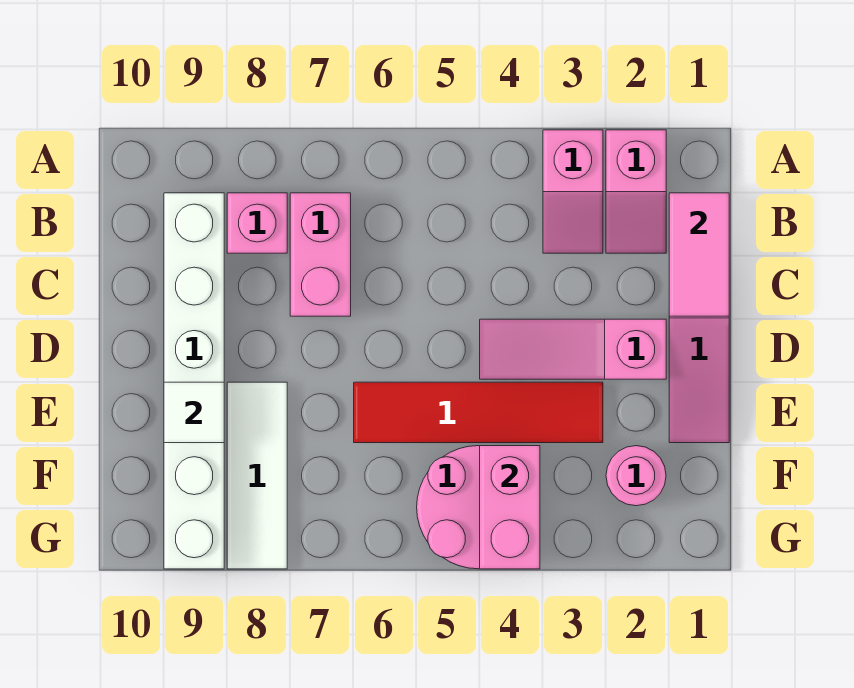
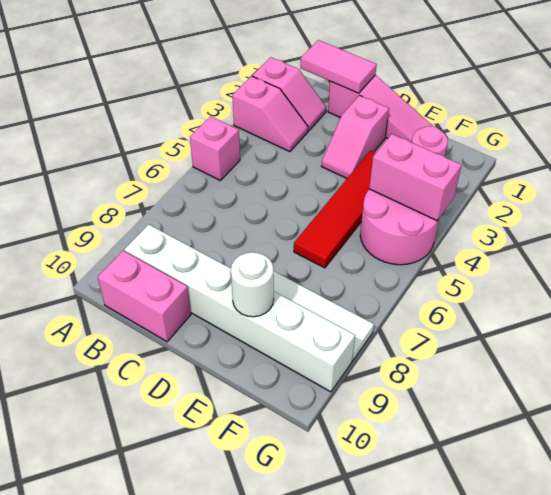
pink 1x2 brick [290,193,351,316] -> pink 1x2 brick moved to [98,251,191,342]
pink 1x1 brick [227,193,287,253] -> pink 1x1 brick moved to [190,116,240,180]
pink 1x3 slope [480,319,666,379] -> pink 1x2 slope [322,95,389,178]
white 1x1 tile [164,382,224,443] -> white 1x1 round brick [231,252,274,317]

